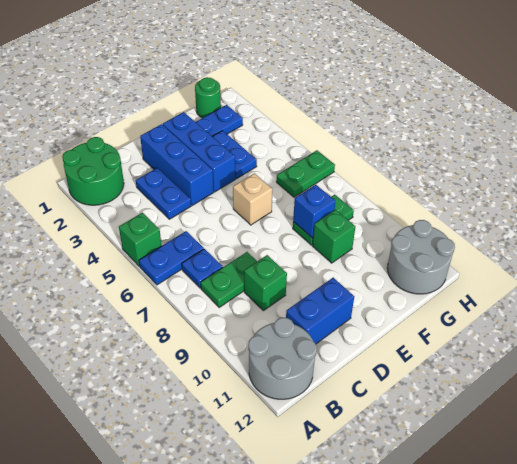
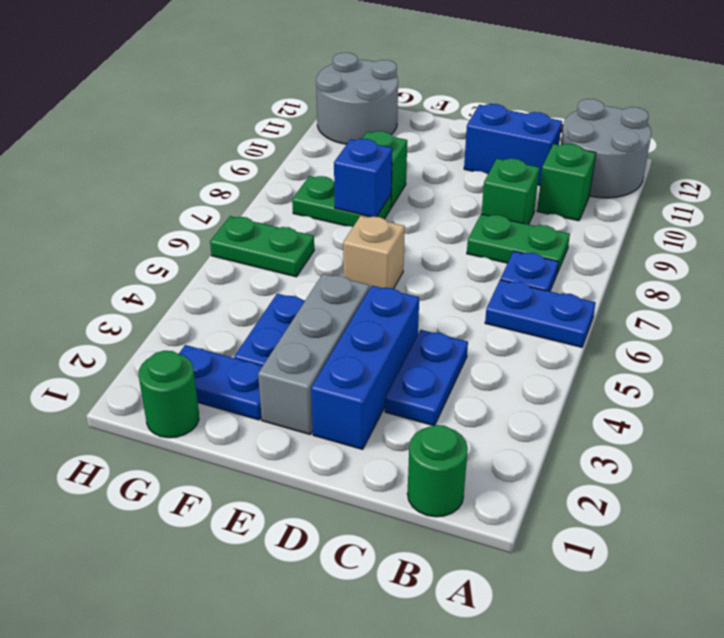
green 2x2 round brick [62,137,124,205] -> green 1x1 round brick [407,425,468,517]
green 1x1 brick [119,213,161,266] -> green 1x1 brick moved to [537,144,596,221]
blue 1x3 brick [163,112,235,192] -> grey 1x3 brick [258,274,369,434]

